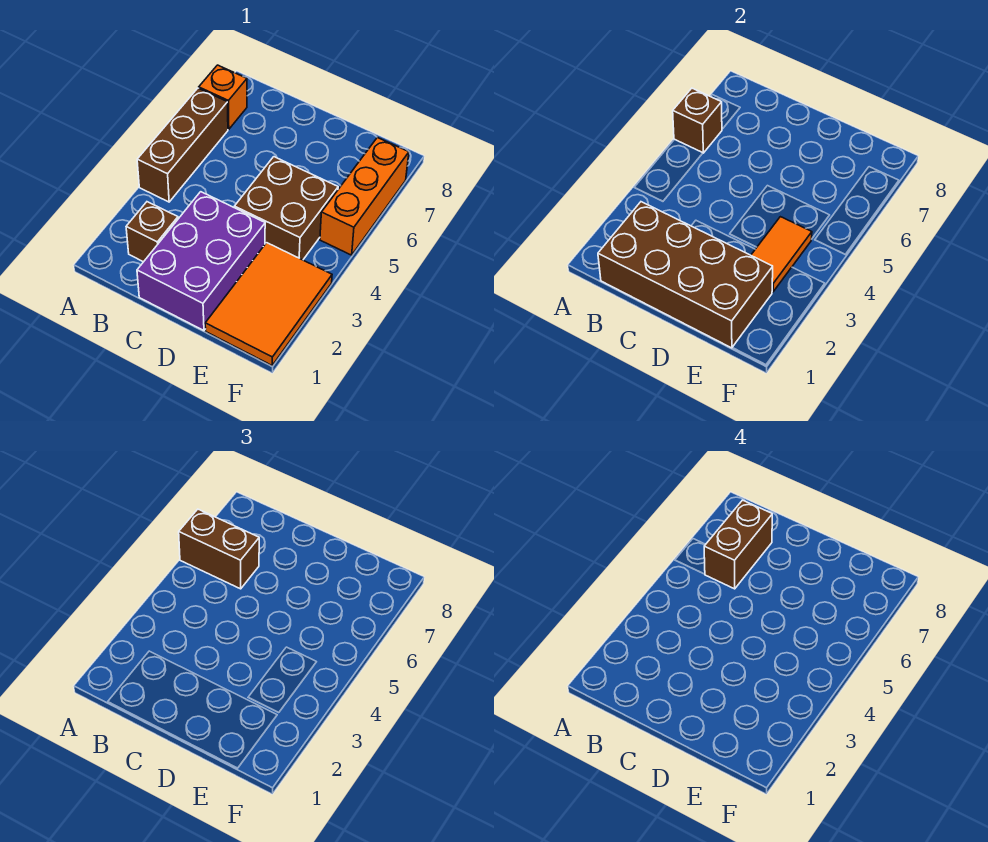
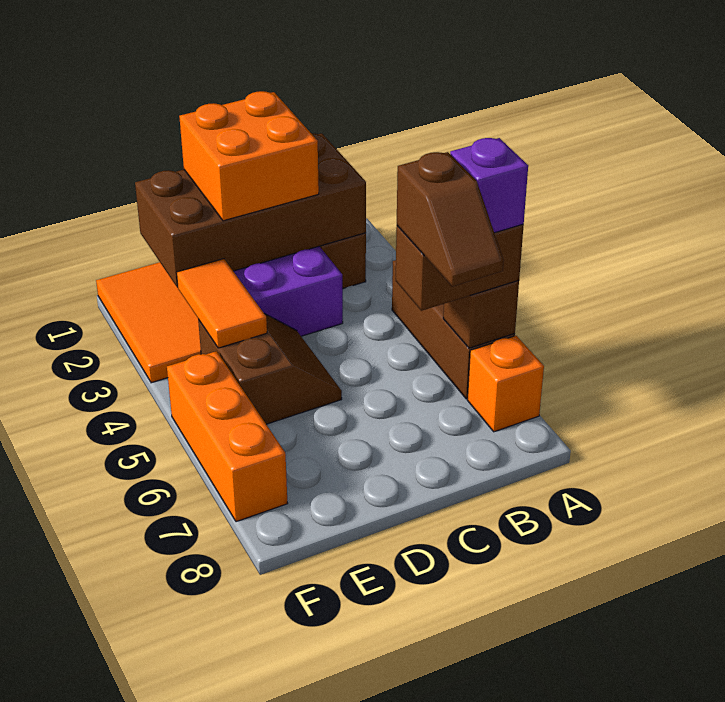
none -> purple 1x1 brick [450,138,528,233]
brown 1x2 brick [704,500,772,589] -> brown 1x2 slope [397,152,504,287]
none -> orange 2x2 brick [179,91,319,221]
brown 2x2 brick [234,157,338,260] -> brown 2x2 slope [198,313,342,424]

